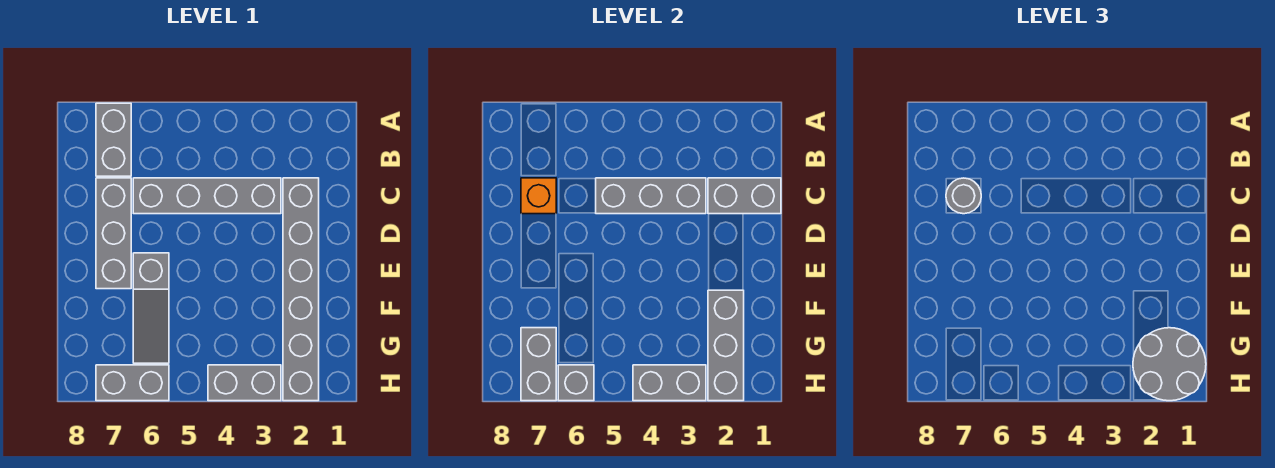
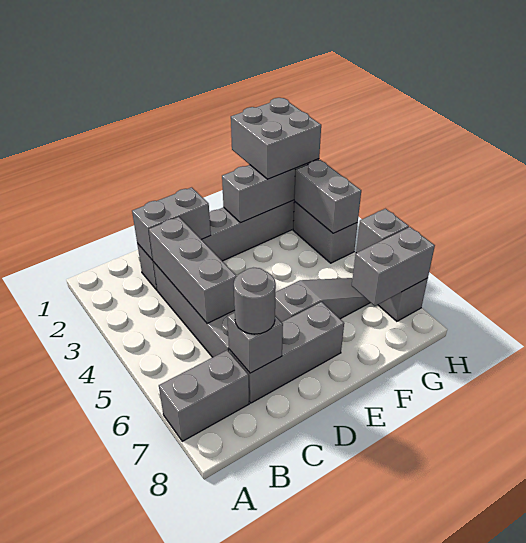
grey 1x2 brick [708,178,781,214] -> grey 1x2 brick turned to [132,187,211,260]
orange 1x1 brick [521,178,556,214] -> grey 1x1 brick [227,313,283,373]
grey 2x2 round brick [1133,328,1206,401] -> grey 2x2 brick [231,98,321,179]

